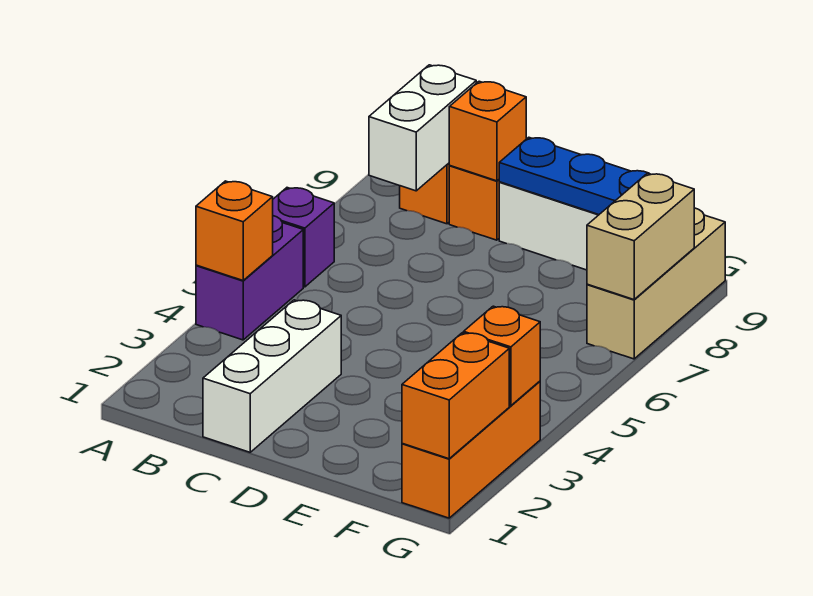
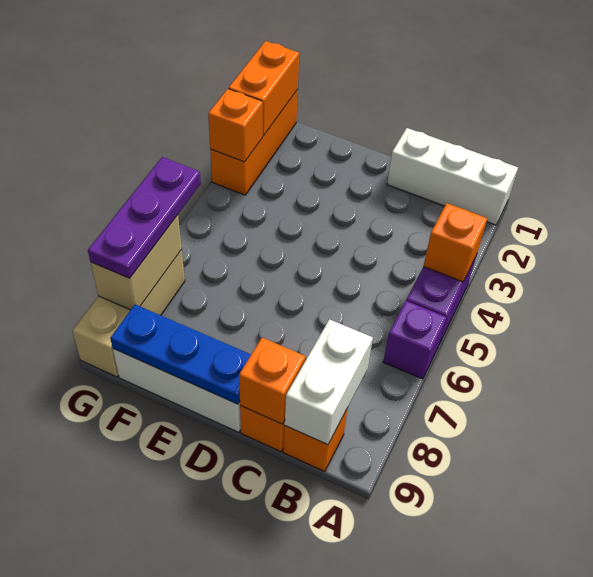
white 1x3 brick [203,300,341,452] -> white 1x3 brick turned to [387,128,518,225]
none -> purple 1x3 plate [88,157,201,278]

